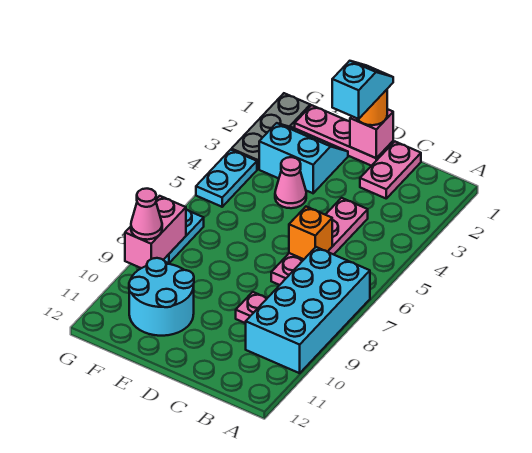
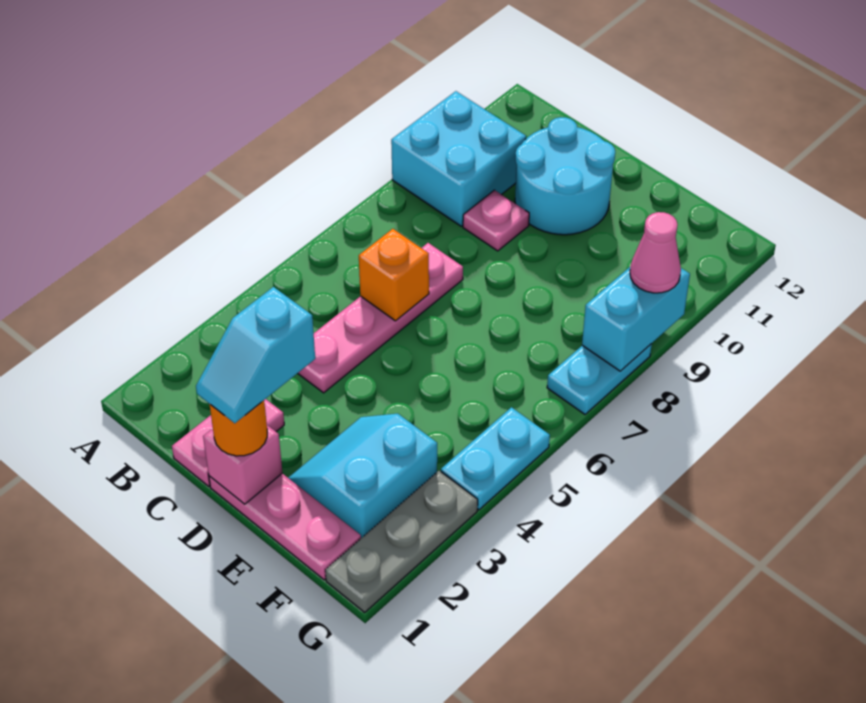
cyan 2x4 brick [246,247,370,373] -> cyan 2x2 brick [391,91,526,226]
cyan 2x2 slope [259,123,348,193] -> cyan 2x2 slope turned to [288,414,437,538]
pink 1x1 cone [275,157,306,208] -> none
cyan 2x2 round brick [129,258,194,336] -> cyan 2x2 round brick moved to [515,117,615,235]
pink 1x2 brick [125,196,186,268] -> cyan 1x2 brick [582,267,690,371]

